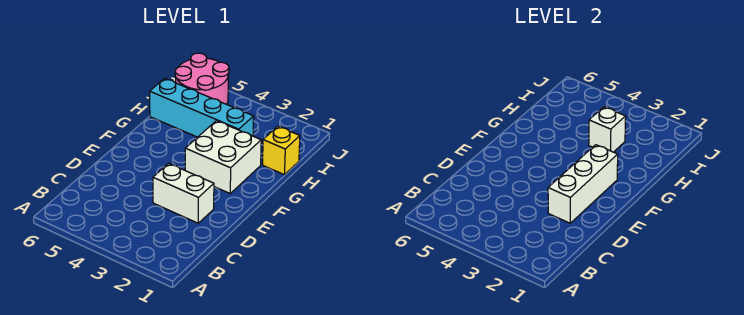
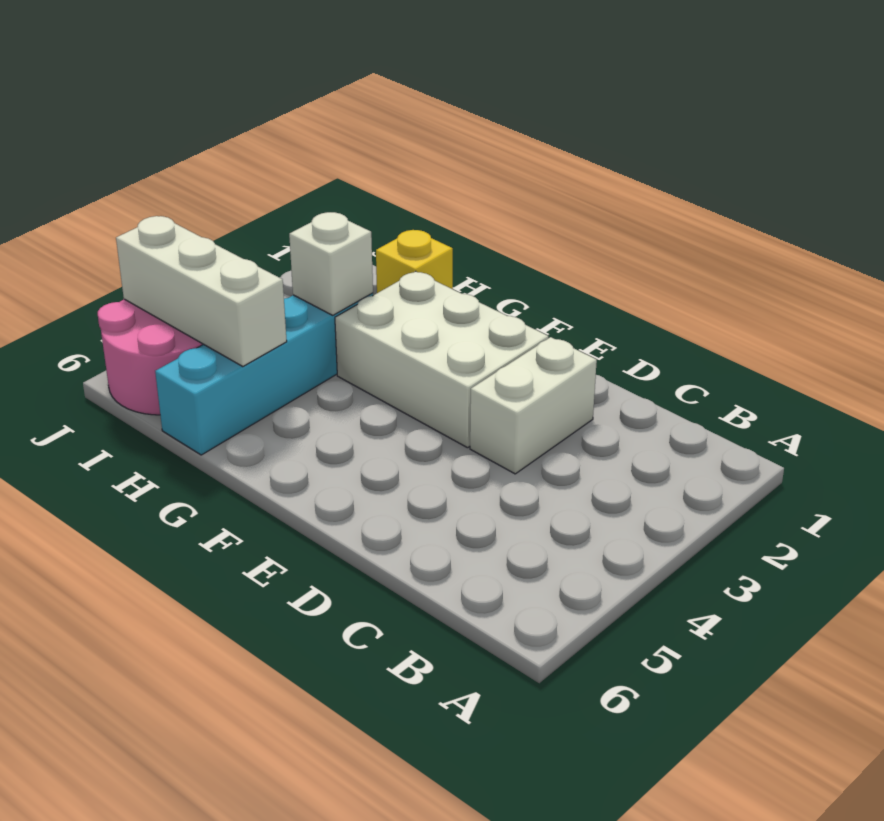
white 1x3 brick [548,145,618,223] -> white 1x3 brick moved to [116,216,287,367]
white 2x2 brick [185,121,261,193] -> white 2x3 brick [335,271,548,448]

